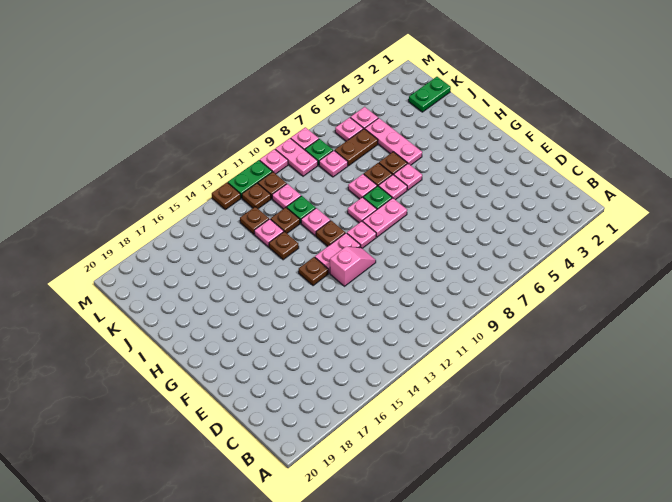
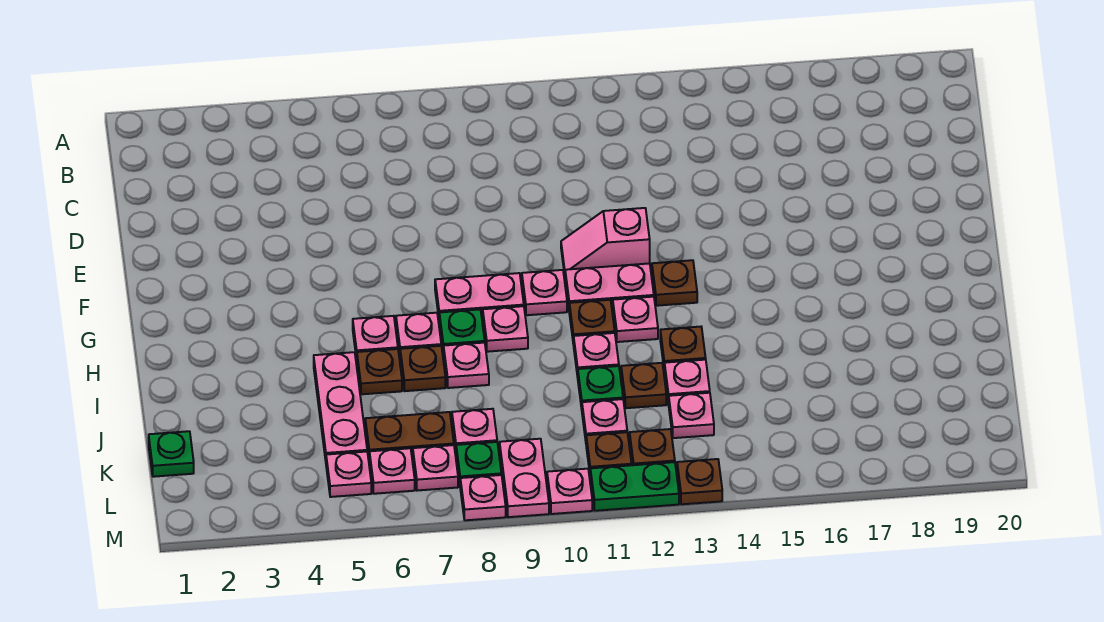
none -> pink 1x1 plate [613,297,658,342]
green 1x2 plate [409,77,451,112] -> green 1x1 plate [149,431,194,477]
brown 1x1 plate [240,207,269,234] -> pink 1x1 plate [669,393,714,438]
none -> pink 1x1 plate [413,445,458,491]

